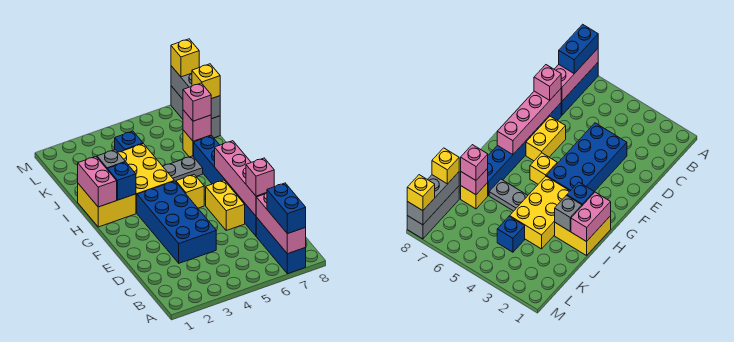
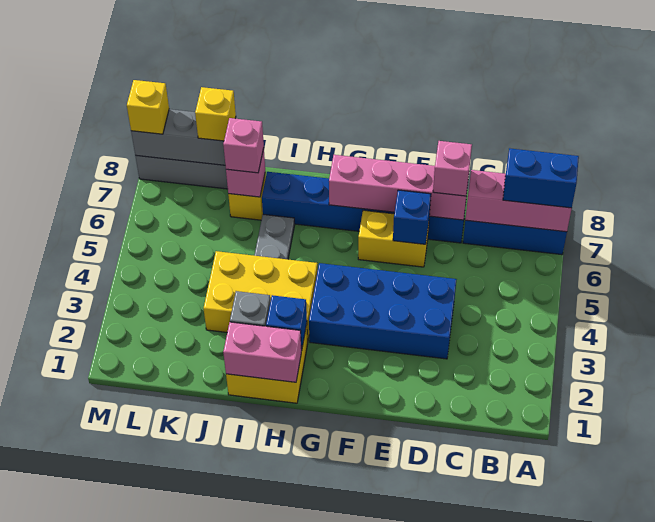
yellow 1x1 brick [176,175,204,208] -> none
blue 1x1 brick [115,131,143,152] -> blue 1x1 brick moved to [393,190,431,244]

